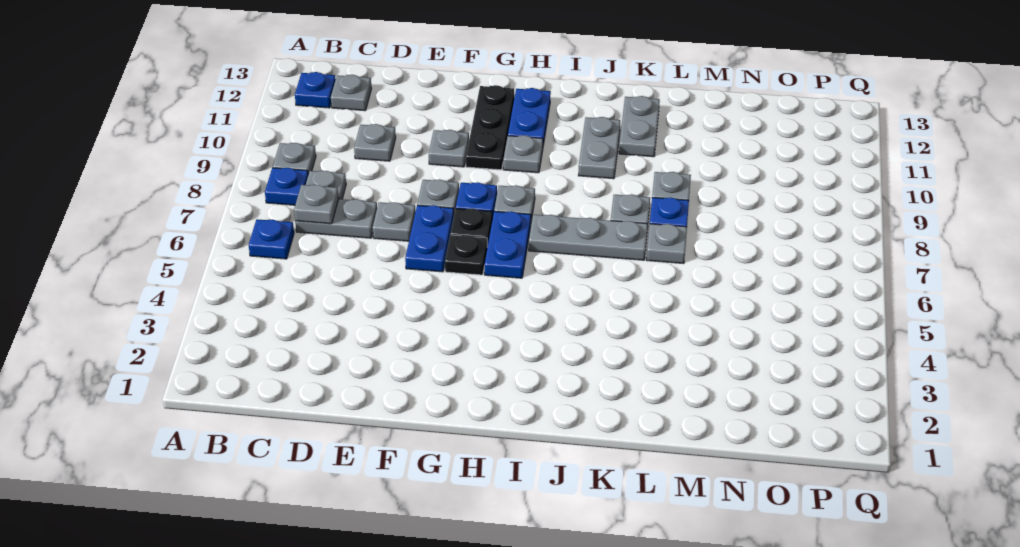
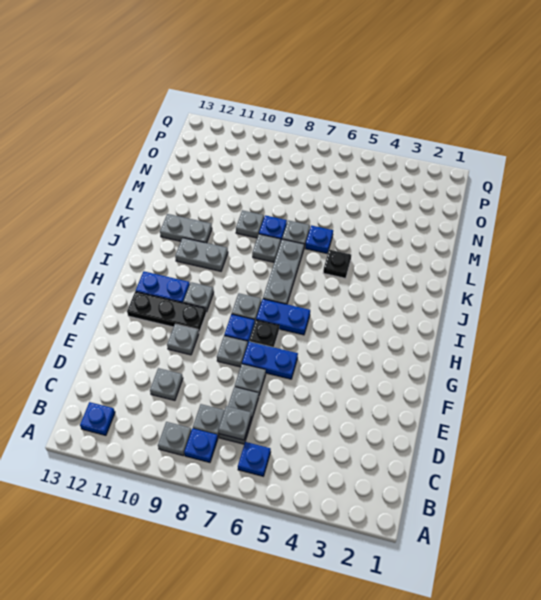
grey 1x1 plate [331,75,372,111] -> none
black 1x1 plate [445,235,487,275] -> black 1x1 plate moved to [323,250,351,278]
none -> blue 1x1 plate [305,225,333,254]

